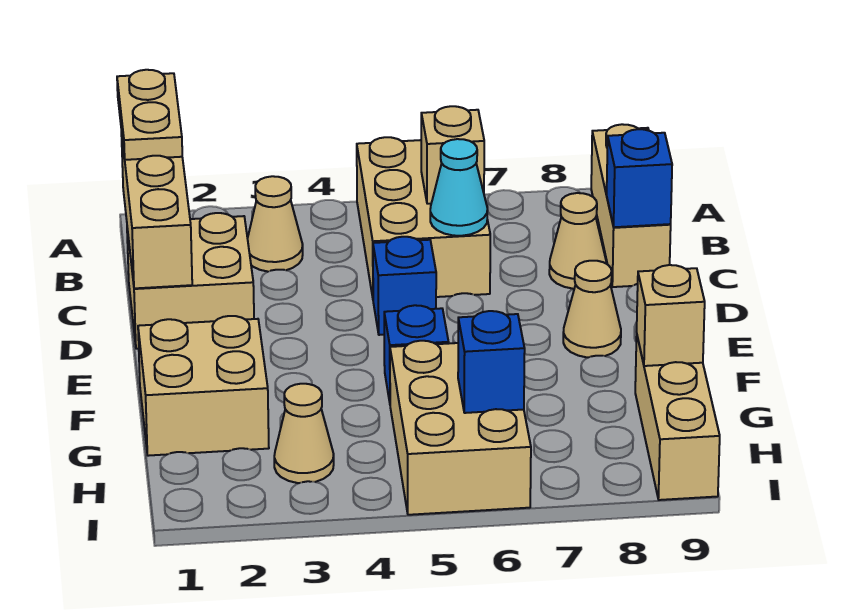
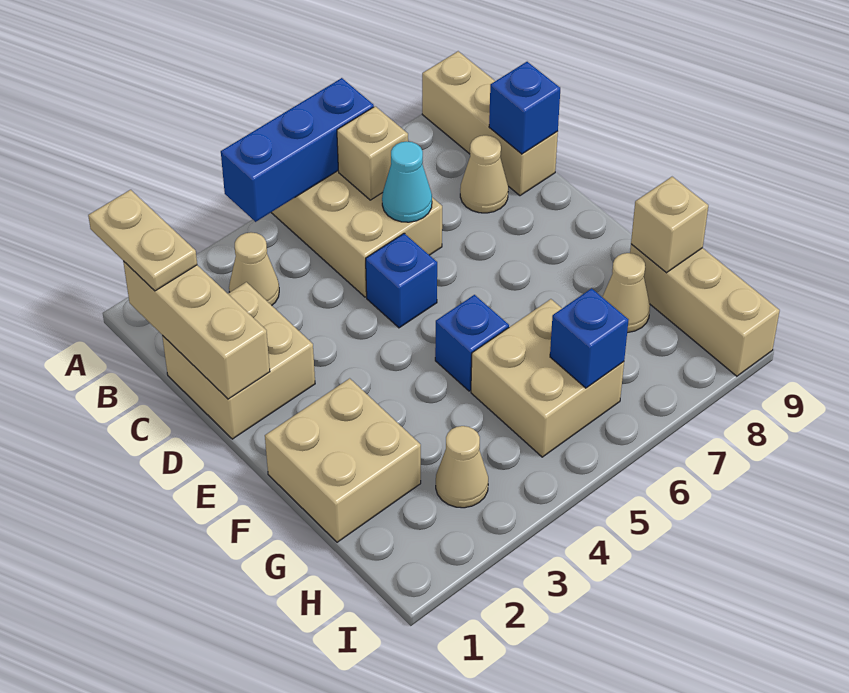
none -> blue 1x3 brick [221,78,374,222]
tan 1x1 cone [563,261,621,357] -> tan 1x1 cone moved to [603,253,650,333]
tan 2x3 brick [390,341,531,515] -> tan 2x2 brick [471,299,624,457]

